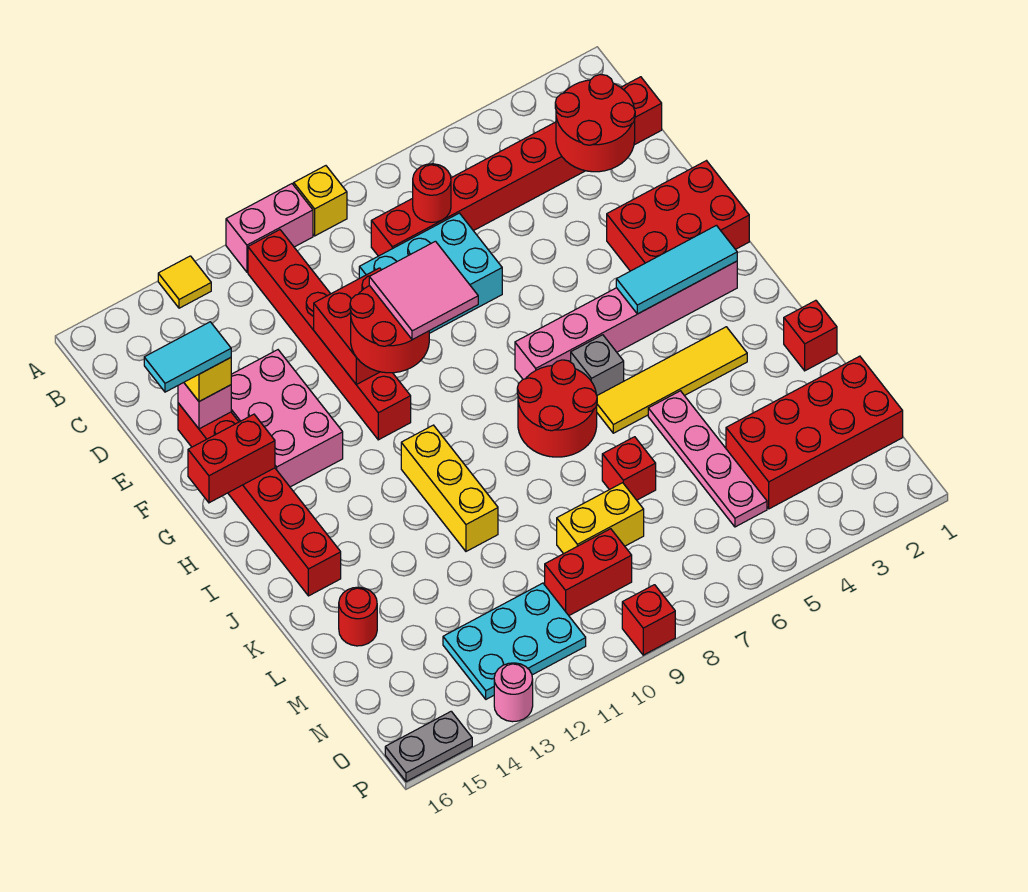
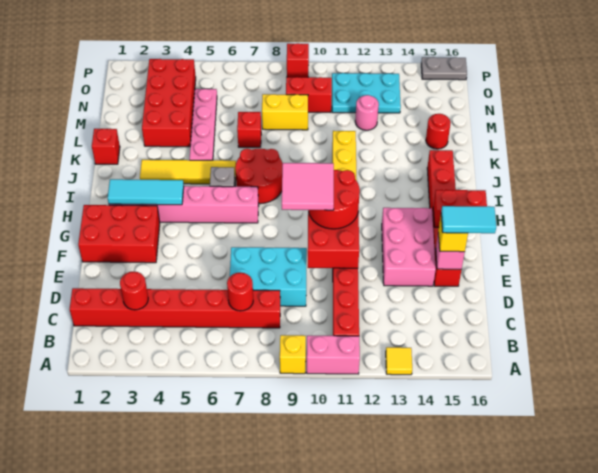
red 2x2 round brick [555,74,635,172] -> red 1x1 round brick [120,271,148,310]
red 2x4 brick [726,356,903,509] -> red 2x4 brick turned to [142,59,196,147]
pink 1x1 round brick [494,663,533,722] -> pink 1x1 round brick moved to [355,95,379,130]

